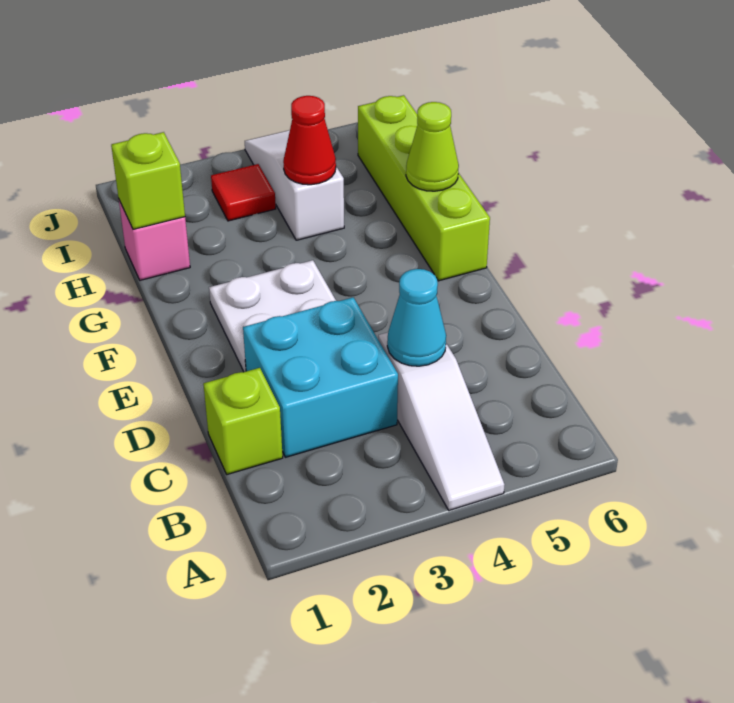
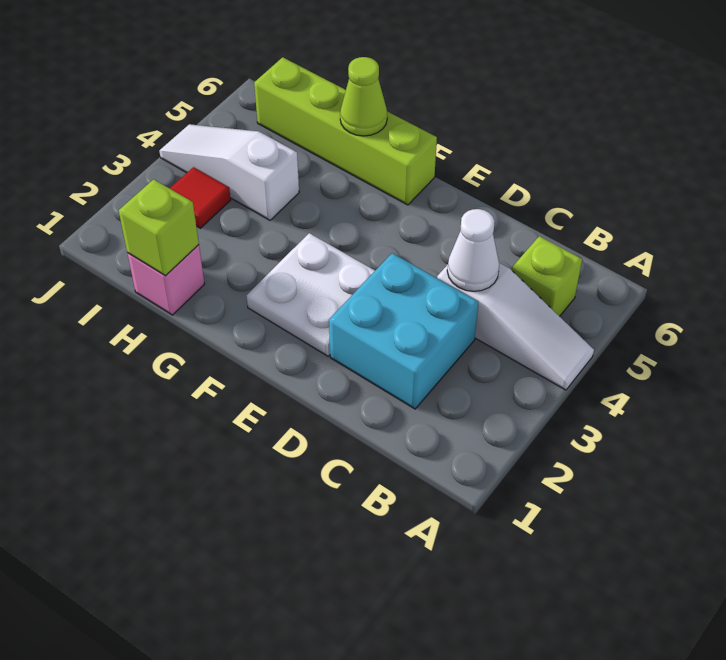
lime 1x1 brick [203,368,283,474] -> lime 1x1 brick moved to [512,236,582,316]
cyan 1x1 cone [387,269,446,366] -> white 1x1 cone [447,209,499,291]
red 1x1 cone [283,96,336,185] -> none

